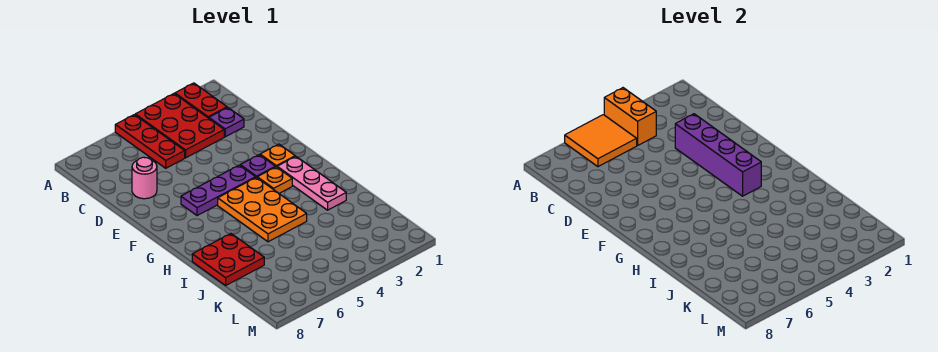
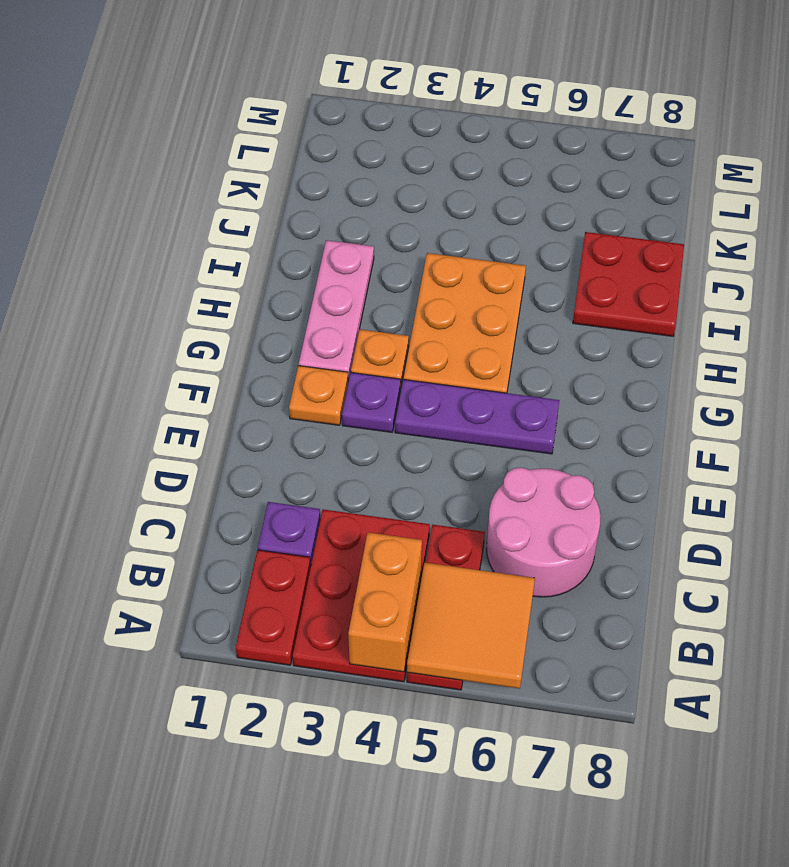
purple 1x4 brick [675,114,761,196] -> none
pink 1x1 round brick [132,157,157,199] -> pink 2x2 round brick [486,468,601,597]

